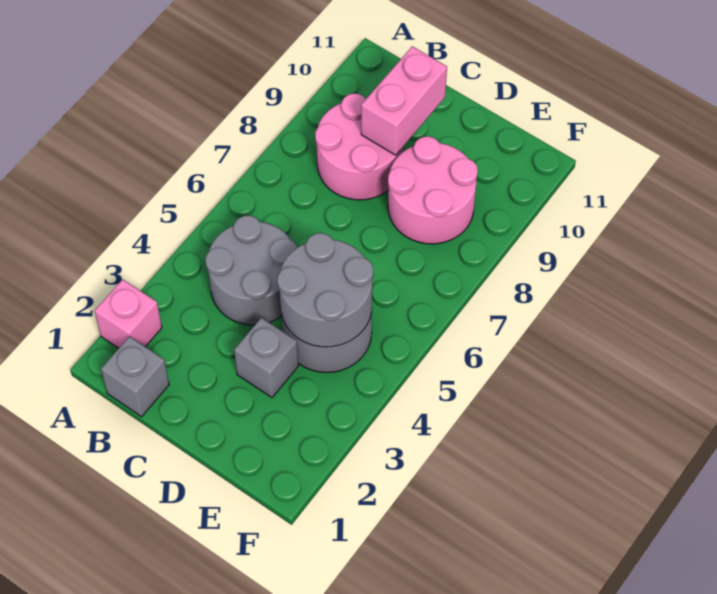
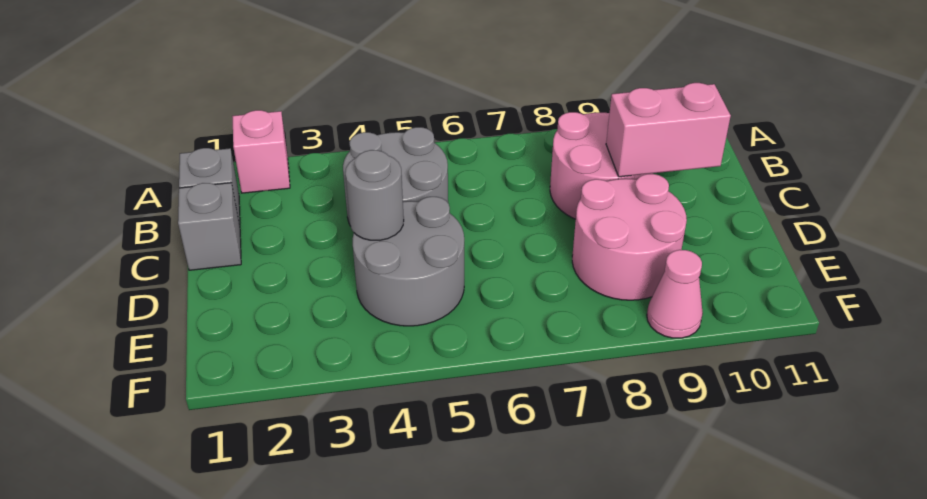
grey 1x1 brick [234,318,298,398] -> grey 1x1 brick moved to [178,183,241,270]
grey 2x2 round brick [277,233,373,347] -> grey 1x1 round brick [345,150,404,240]
none -> pink 1x1 cone [647,250,703,338]

